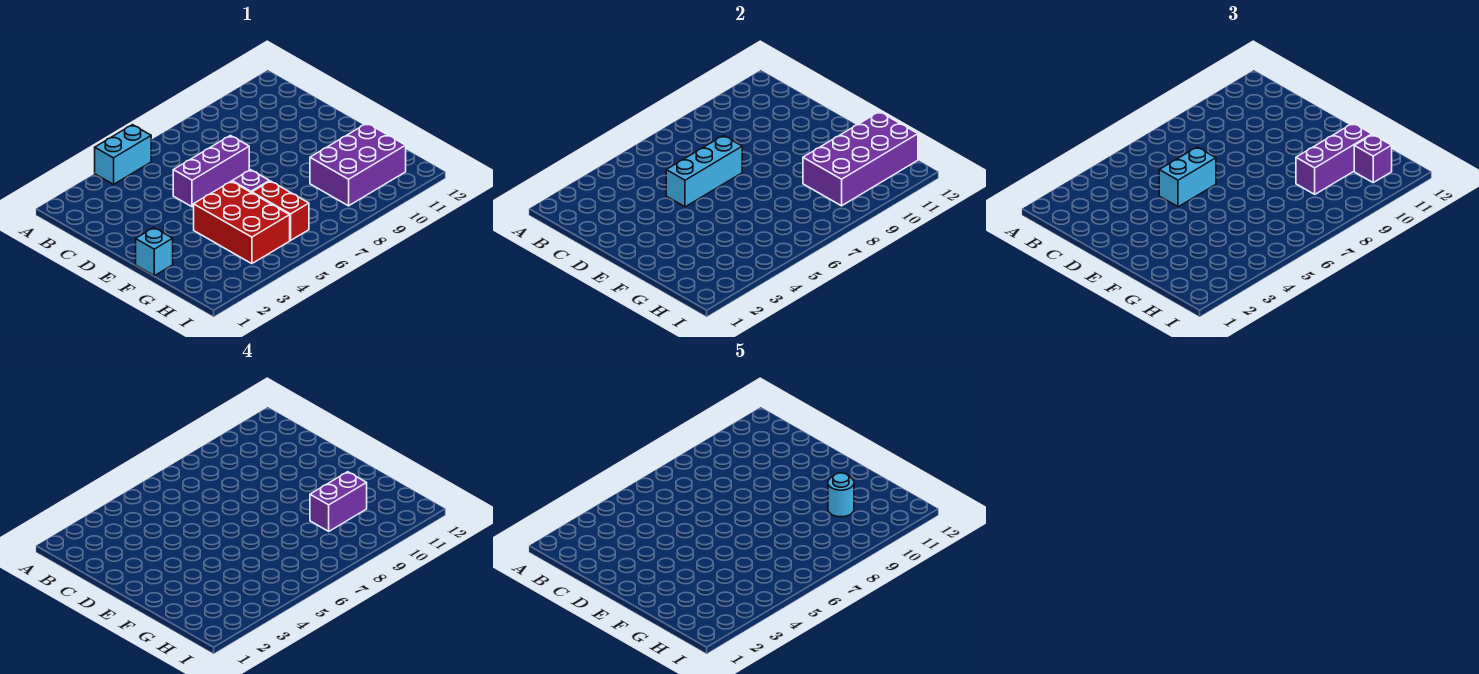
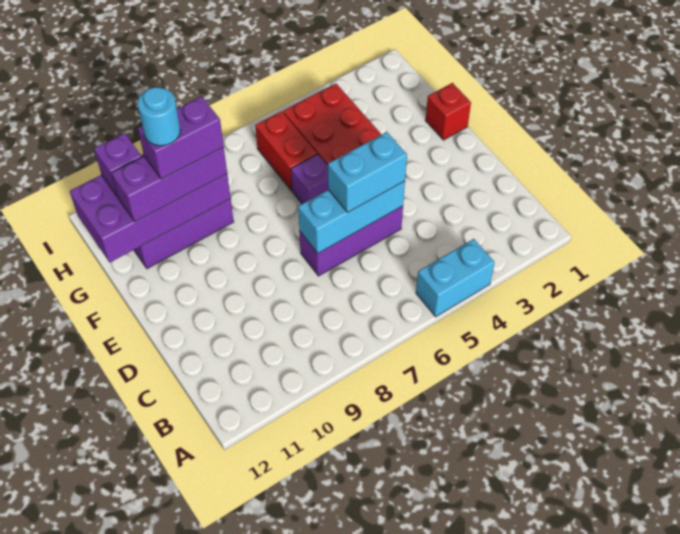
cyan 1x1 brick [136,228,173,276] -> red 1x1 brick [425,83,471,140]

